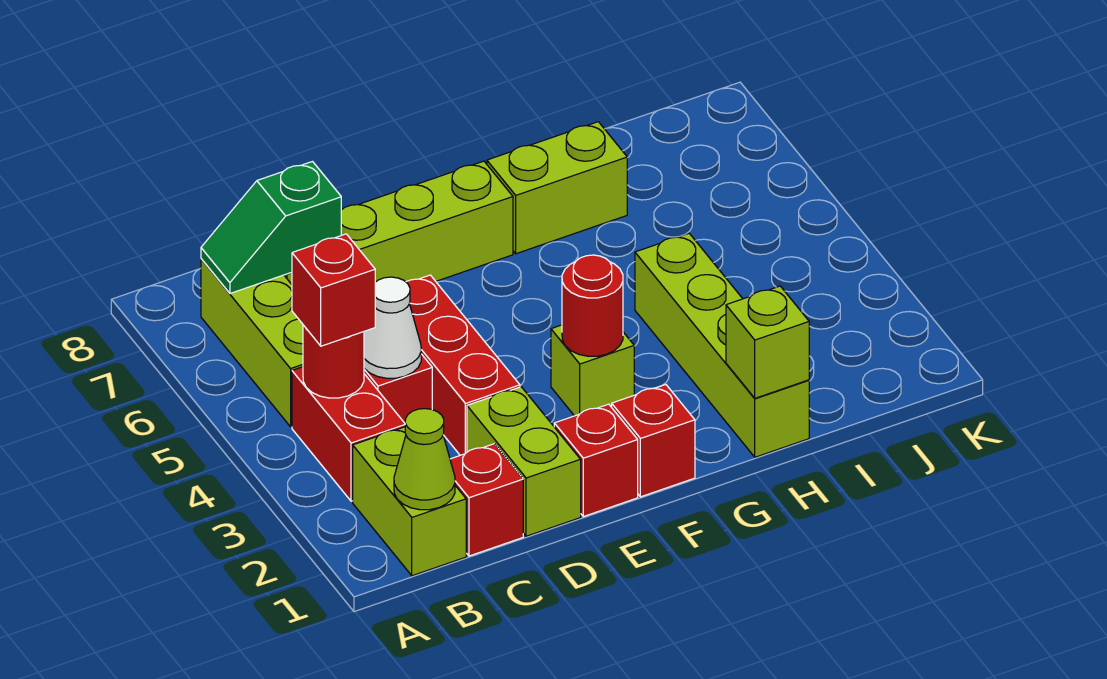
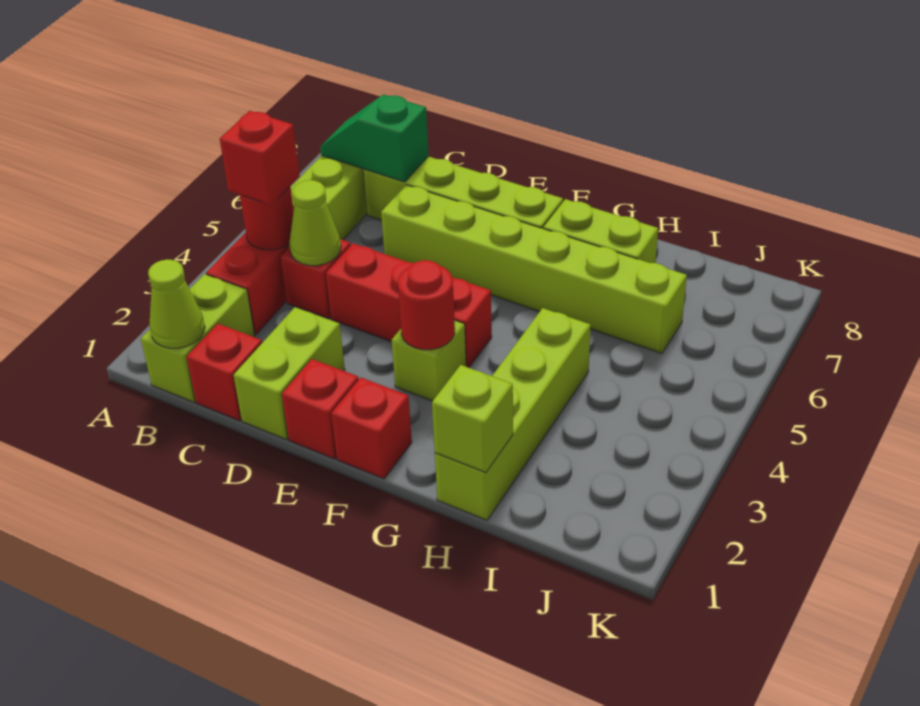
white 1x1 cone [364,277,421,378] -> lime 1x1 cone [289,180,341,266]
red 1x3 brick [406,275,520,455] -> red 1x3 brick turned to [326,243,492,368]
none -> lime 1x6 brick [381,185,687,353]

